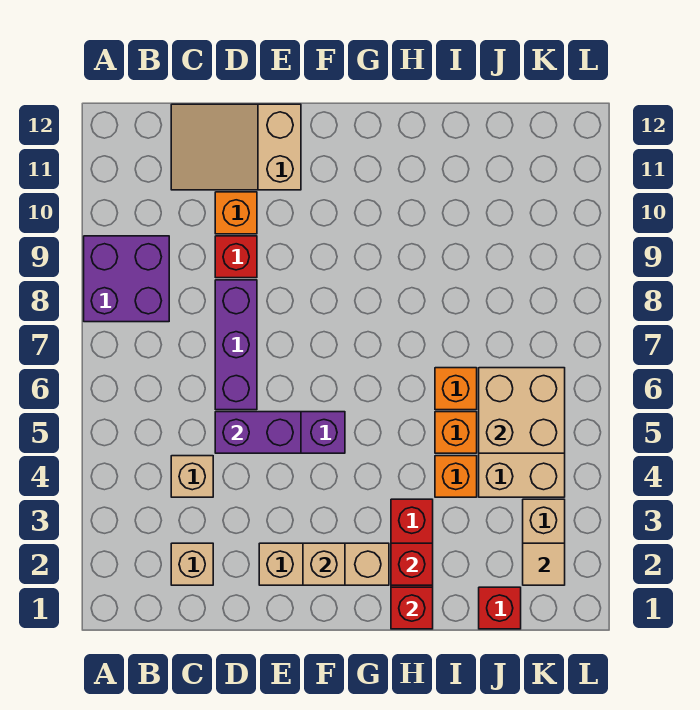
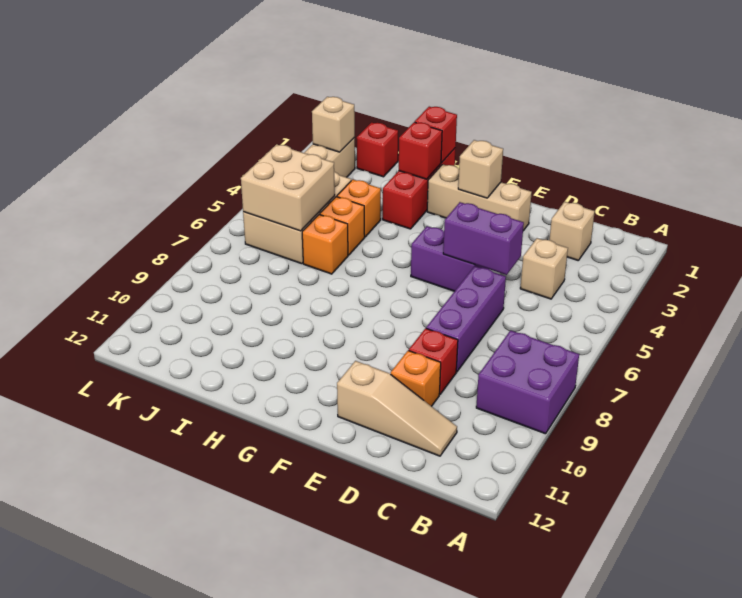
tan 2x3 slope [171,104,301,190] -> tan 1x3 slope [337,361,457,456]
tan 1x1 tile [523,543,565,585] -> tan 1x1 brick [312,97,355,152]

